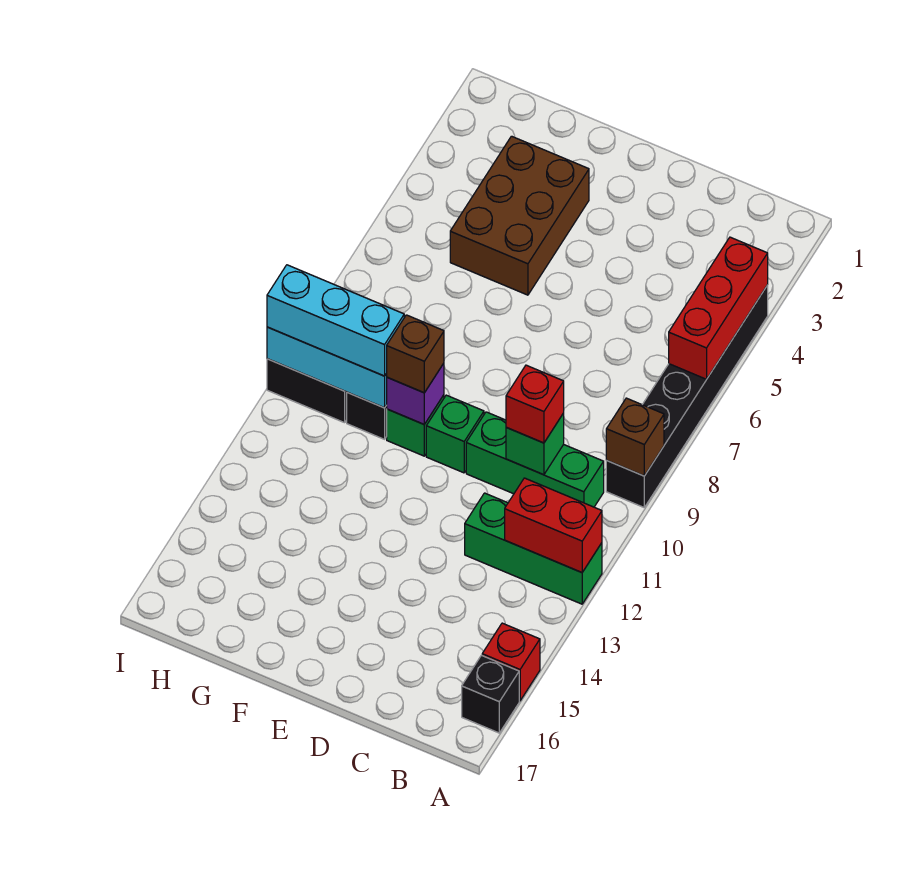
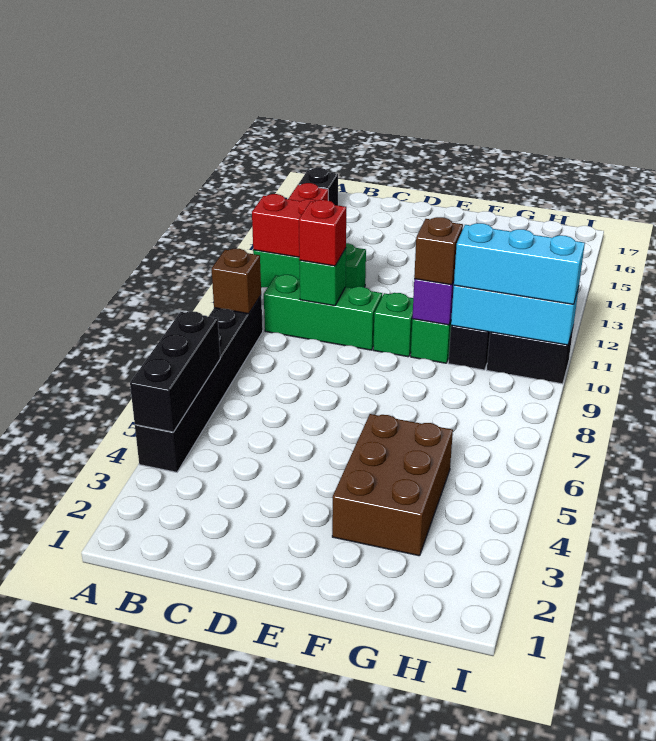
red 1x3 brick [669,237,768,379] -> black 1x3 brick [130,311,220,432]

